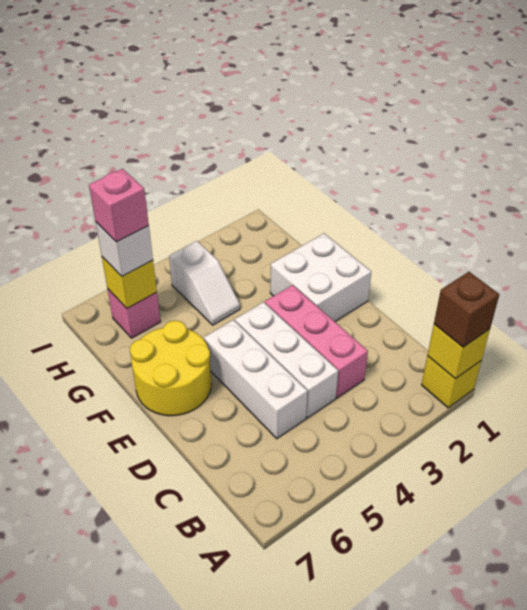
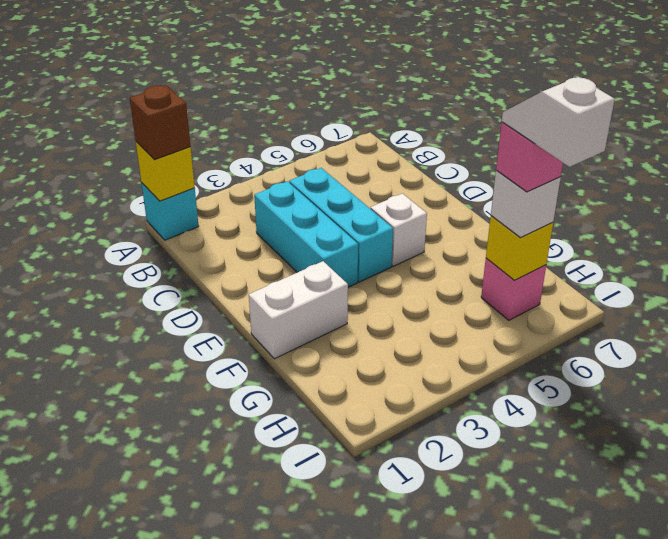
yellow 1x1 brick [422,356,482,408] -> cyan 1x1 brick [142,183,199,240]
pink 1x3 brick [265,285,368,398] -> cyan 1x3 brick [254,181,358,287]
white 1x3 brick [235,302,338,418] -> cyan 1x3 brick [289,168,393,282]
white 1x3 brick [204,320,308,439] -> white 1x1 brick [370,193,427,266]
white 2x2 brick [270,233,371,321] -> white 1x2 brick [249,261,348,359]
yellow 2x2 round brick [130,321,211,416] -> none
white 1x2 slope [169,241,240,325] -> white 1x2 slope moved to [502,77,615,167]

